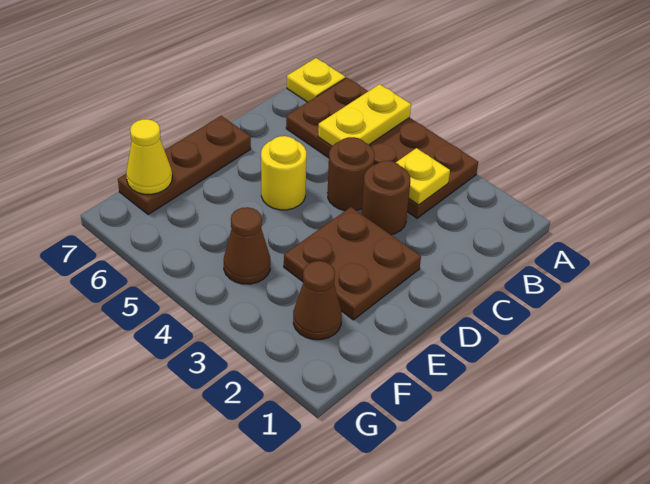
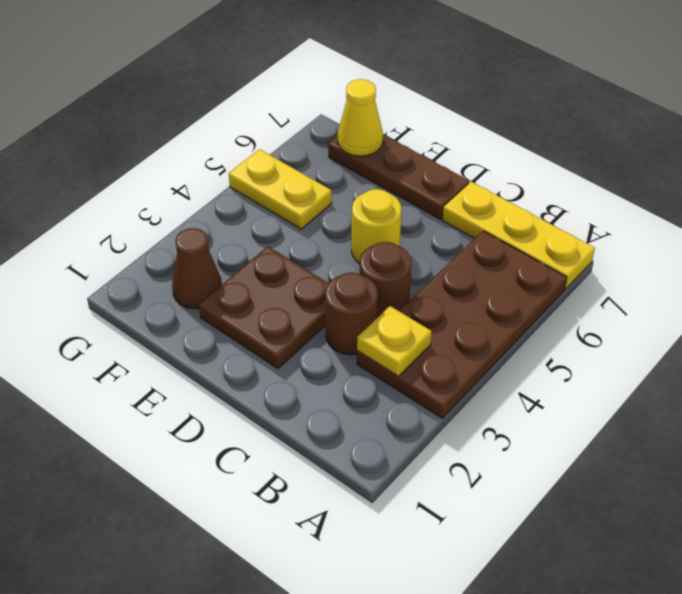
yellow 1x2 plate [318,84,411,146] -> yellow 1x2 plate moved to [229,149,332,229]
yellow 1x1 plate [287,58,345,102] -> yellow 1x3 plate [443,182,595,289]
brown 1x1 cone [224,207,270,284] -> none

